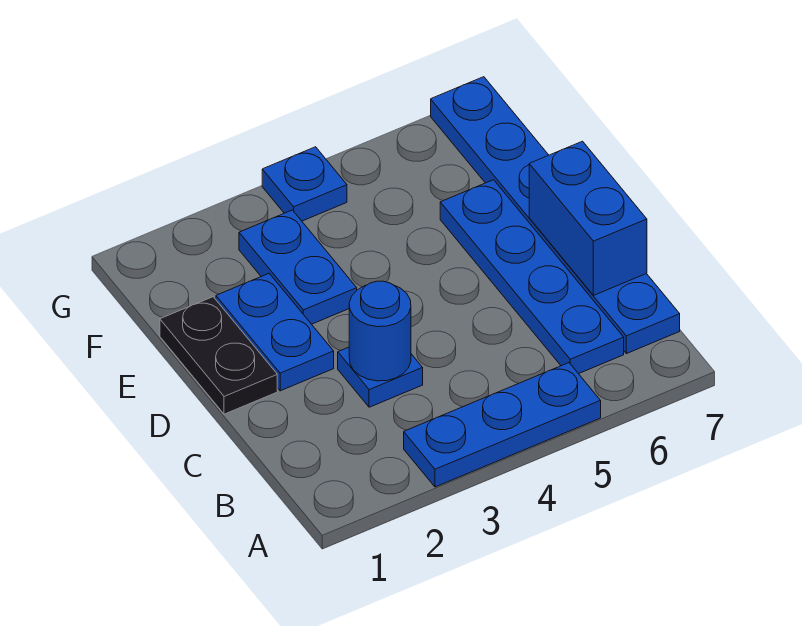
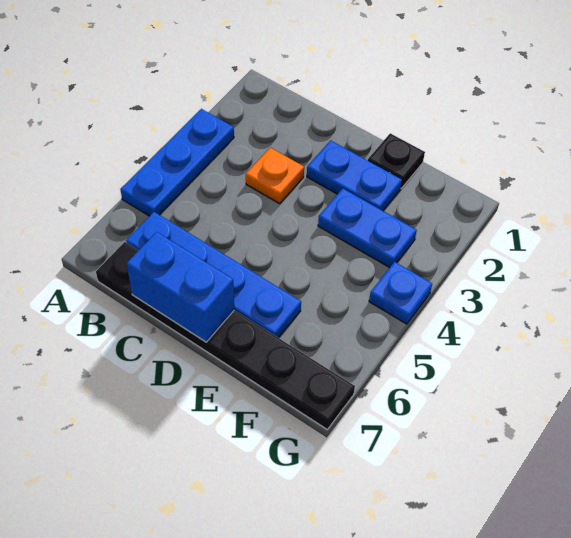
blue 1x6 plate [431,77,680,354] -> black 1x6 plate [96,242,355,429]
blue 1x1 plate [338,347,423,407] -> orange 1x1 plate [246,148,304,204]
blue 1x1 round brick [349,281,411,381] -> none
black 1x2 plate [160,297,277,414] -> black 1x1 plate [368,133,425,188]

